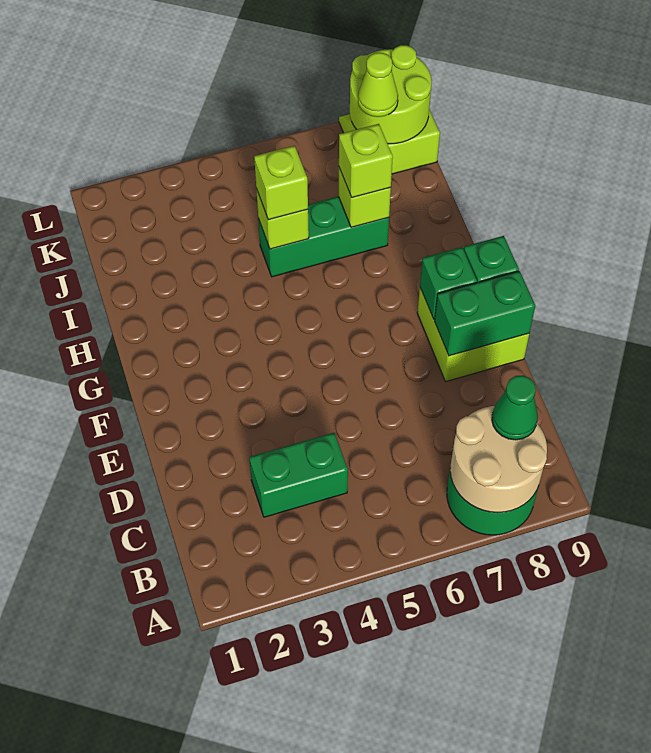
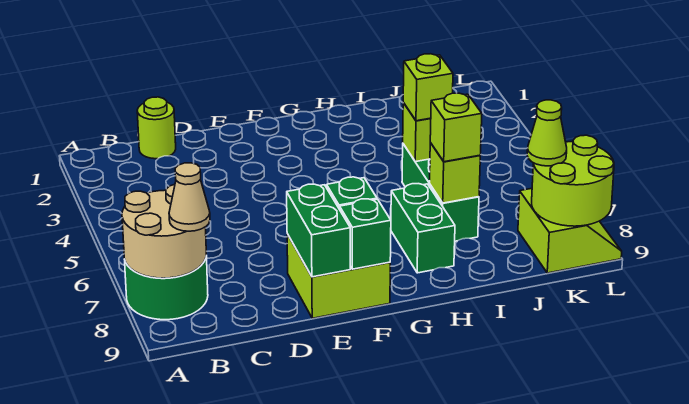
green 1x1 cone [492,375,538,440] -> tan 1x1 cone [169,163,210,231]
none -> lime 1x1 round brick [137,97,176,159]
green 1x2 brick [249,433,348,517] -> green 1x2 brick moved to [391,184,455,273]

